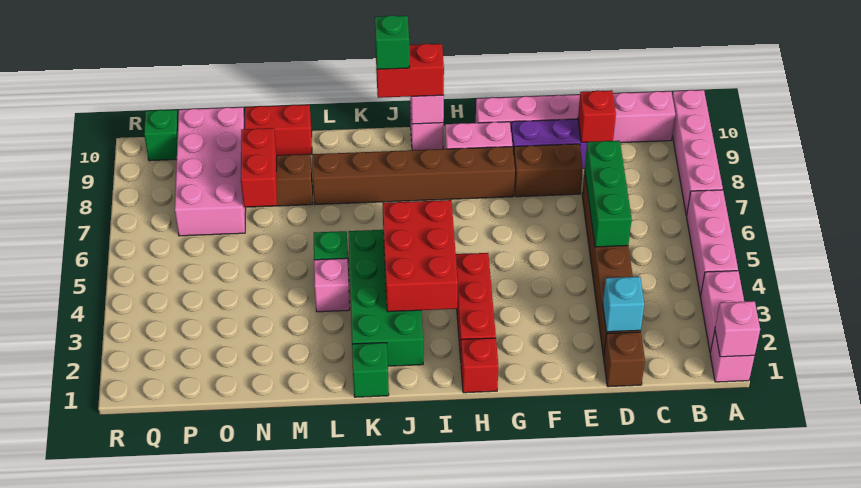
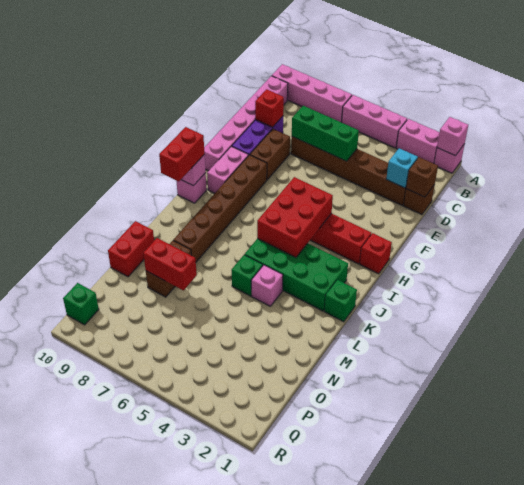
none -> brown 1x1 brick [406,157,438,197]
red 2x3 brick [383,200,458,312] -> red 2x3 brick turned to [257,177,333,257]
green 1x1 brick [375,15,410,69] -> none
pink 2x4 brick [175,107,246,236] -> none

